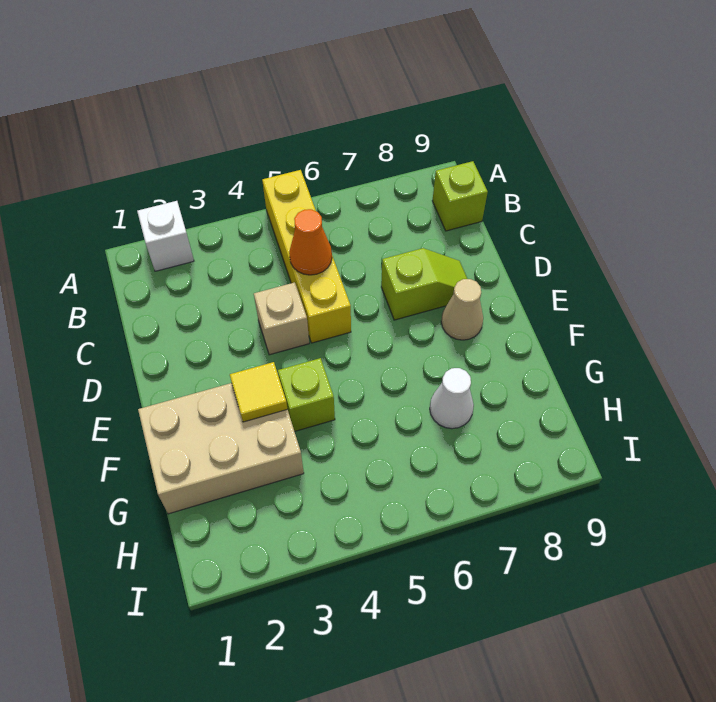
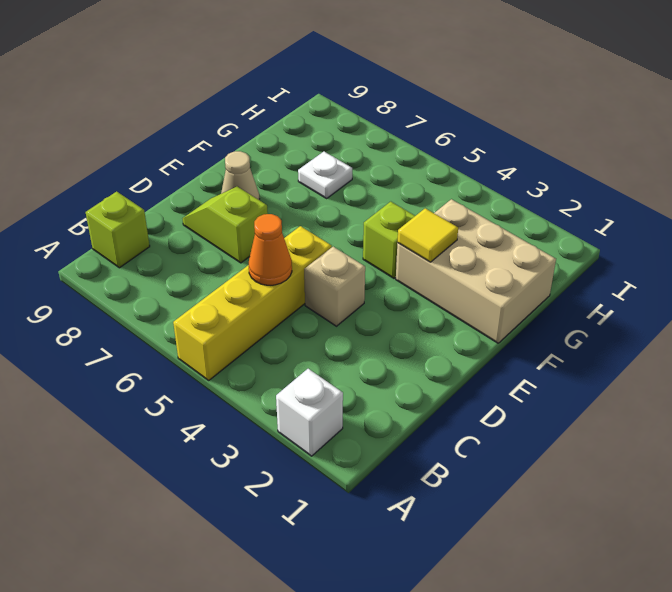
white 1x1 cone [430,368,474,429] -> white 1x1 plate [298,152,352,198]

